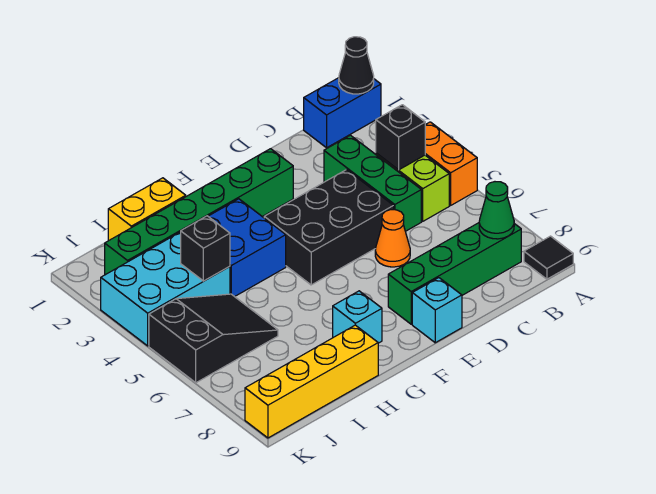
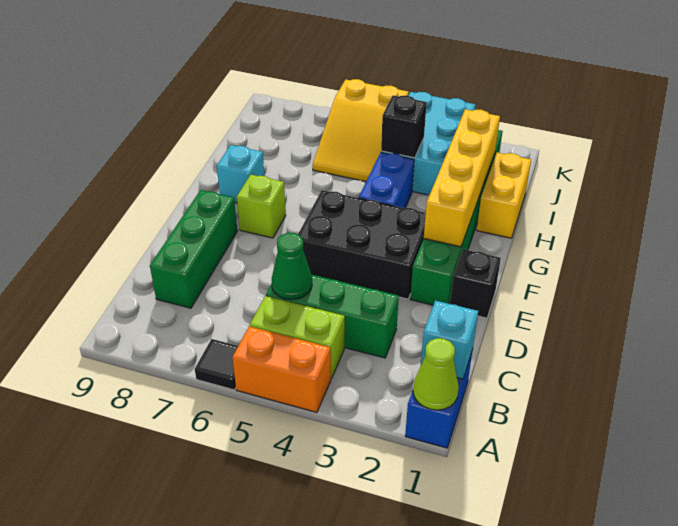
black 1x1 cone [339,37,374,94] -> lime 1x1 cone [413,338,459,410]
black 1x1 tile [524,236,573,279] -> black 1x1 tile moved to [195,339,238,390]
black 1x1 brick [376,105,425,170] -> black 1x1 brick moved to [450,249,501,318]
green 1x4 brick [388,223,521,324] -> green 1x3 brick [150,190,237,308]
green 1x1 cone [479,182,514,239] -> green 1x1 cone moved to [272,233,312,300]
black 2x3 brick [264,170,394,285] -> black 2x3 brick turned to [298,190,426,299]
orange 1x1 cone [375,210,410,267] -> none
cyan 1x1 brick [412,278,462,343] -> cyan 1x1 brick moved to [421,301,478,379]
none -> lime 1x1 brick [237,175,286,238]
blue 2x2 brick [208,199,286,297] -> blue 1x2 brick [359,152,414,208]
yellow 1x4 brick [245,325,378,438] -> yellow 1x4 brick moved to [424,109,500,247]
black 2x3 slope [149,294,278,383] -> yellow 2x3 slope [313,79,409,182]

